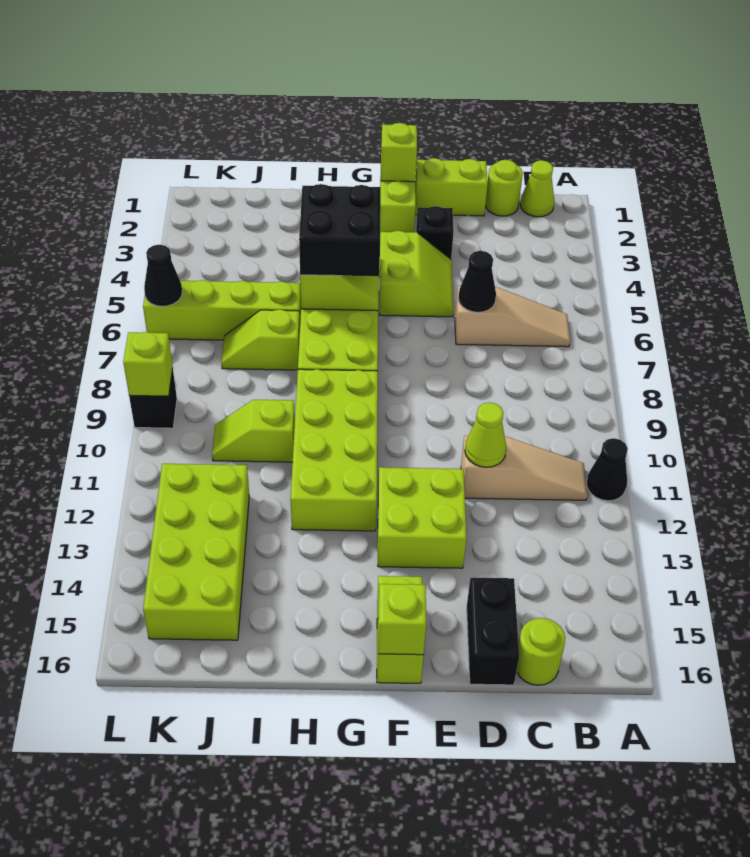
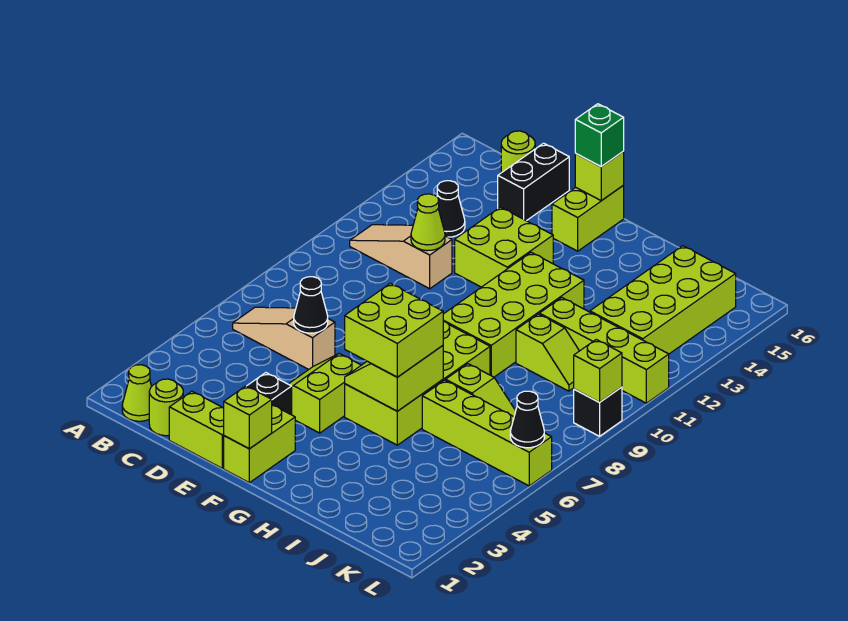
black 1x1 cone [586,438,628,501] -> black 1x1 cone moved to [437,181,465,237]
none -> green 1x1 brick [575,104,624,167]
black 2x2 brick [299,184,381,276] -> lime 2x2 brick [345,283,443,377]
none -> lime 1x4 brick [539,298,669,403]

